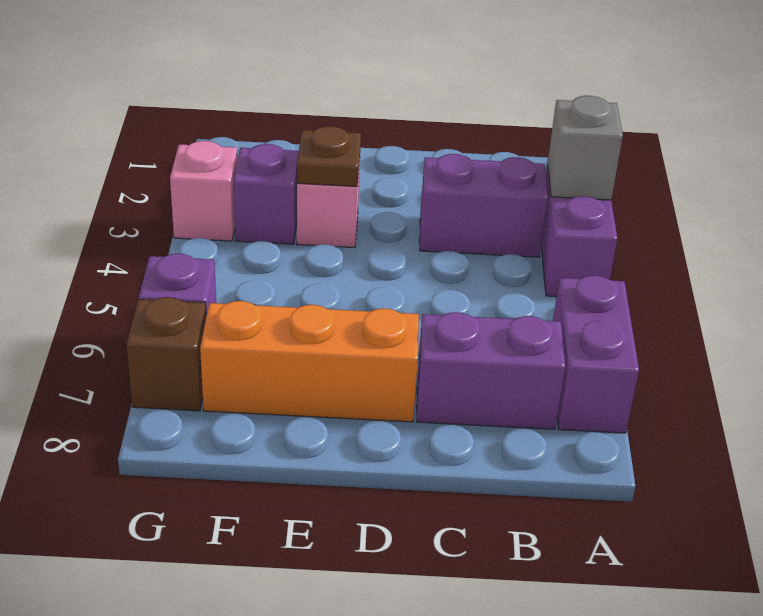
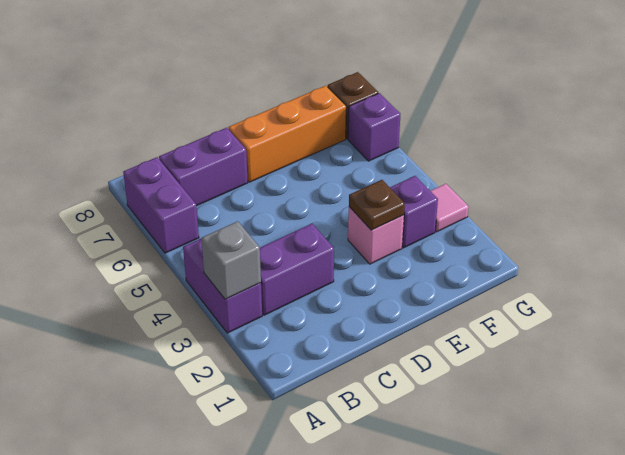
pink 1x1 brick [170,141,238,241] -> pink 1x1 tile [431,184,469,232]

